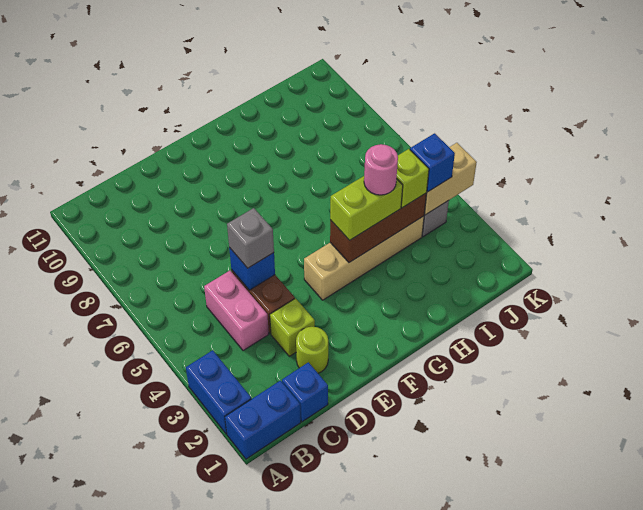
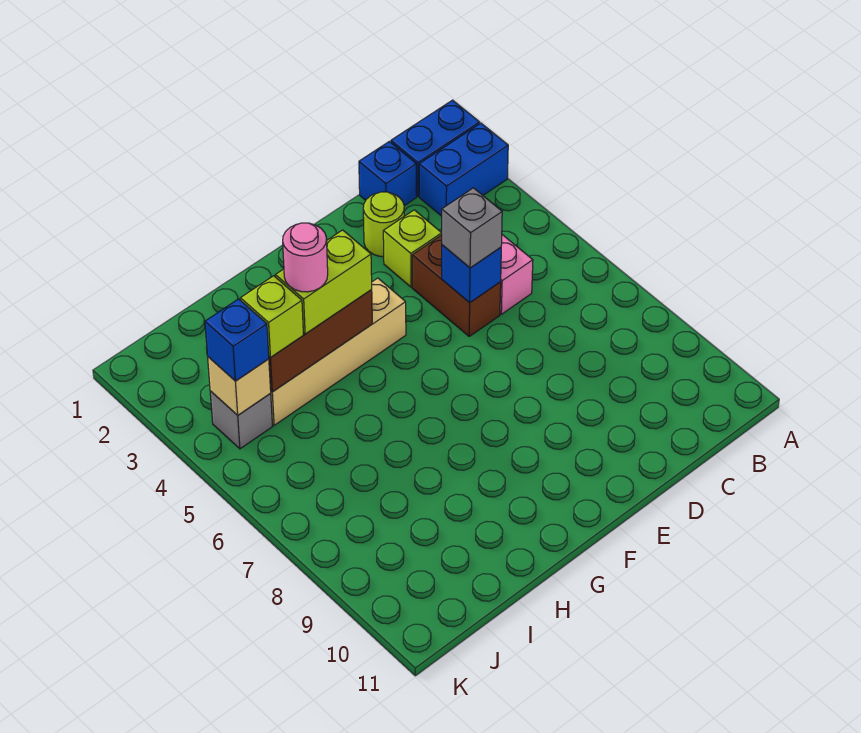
blue 1x2 brick [186,350,251,434] -> blue 1x2 brick turned to [419,123,508,216]
tan 1x2 brick [424,143,477,215] -> tan 1x1 brick [208,357,271,415]

